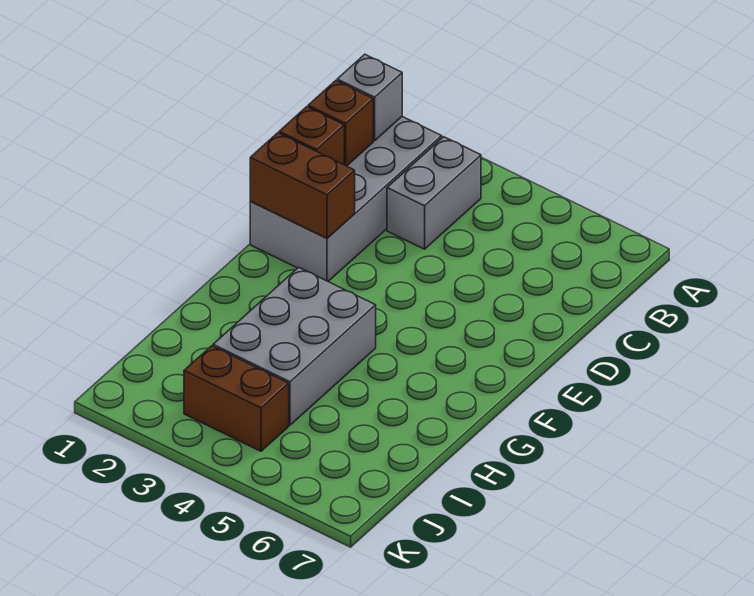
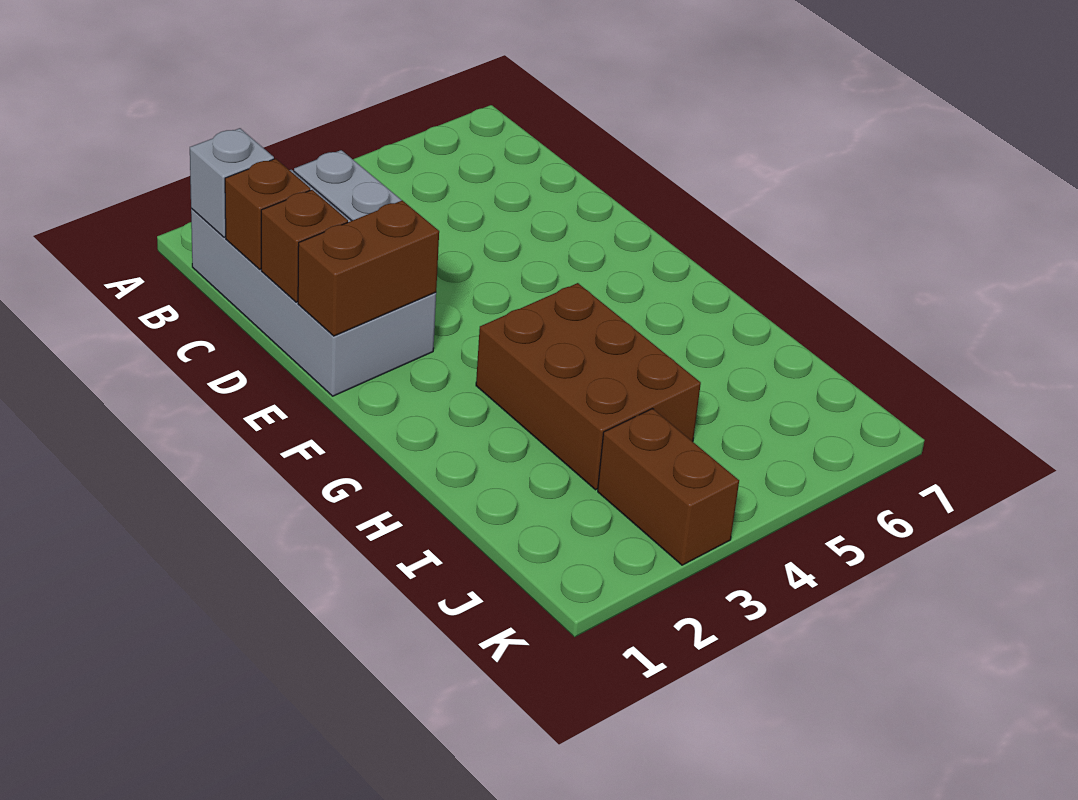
grey 2x3 brick [213,267,376,425] -> brown 2x3 brick [476,283,701,490]
brown 1x2 brick [184,346,289,451] -> brown 1x2 brick turned to [598,409,739,565]

